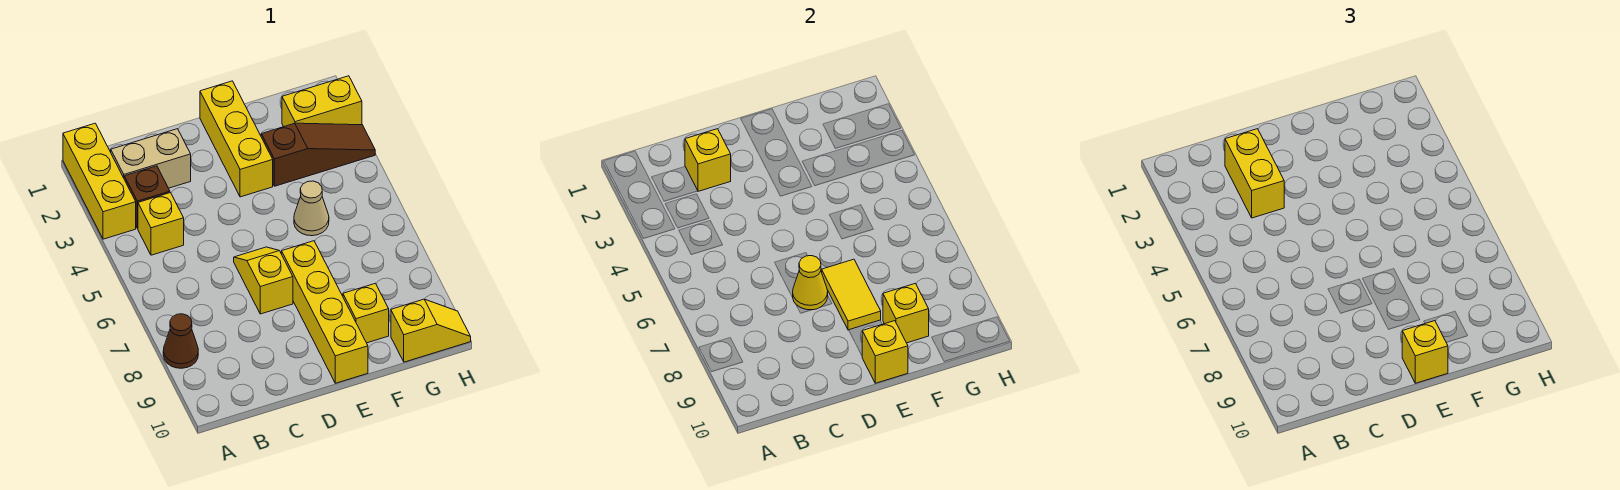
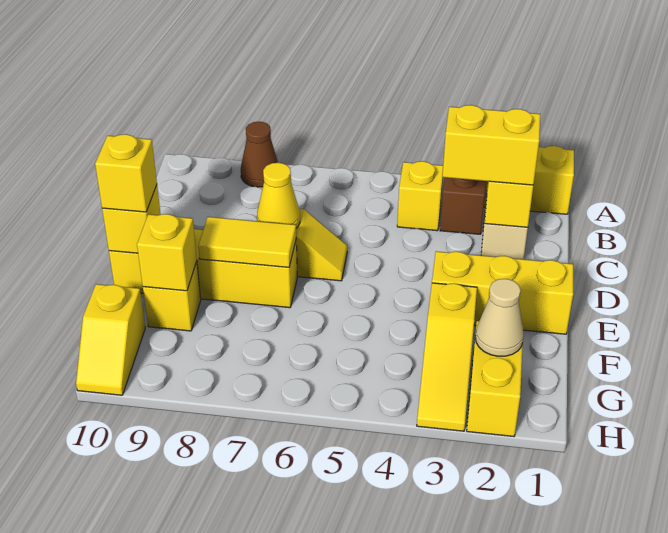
brown 1x3 slope [261,123,375,186] -> yellow 1x3 slope [417,283,477,431]
tan 1x1 cone [294,181,329,236] -> tan 1x1 cone moved to [475,279,524,356]

